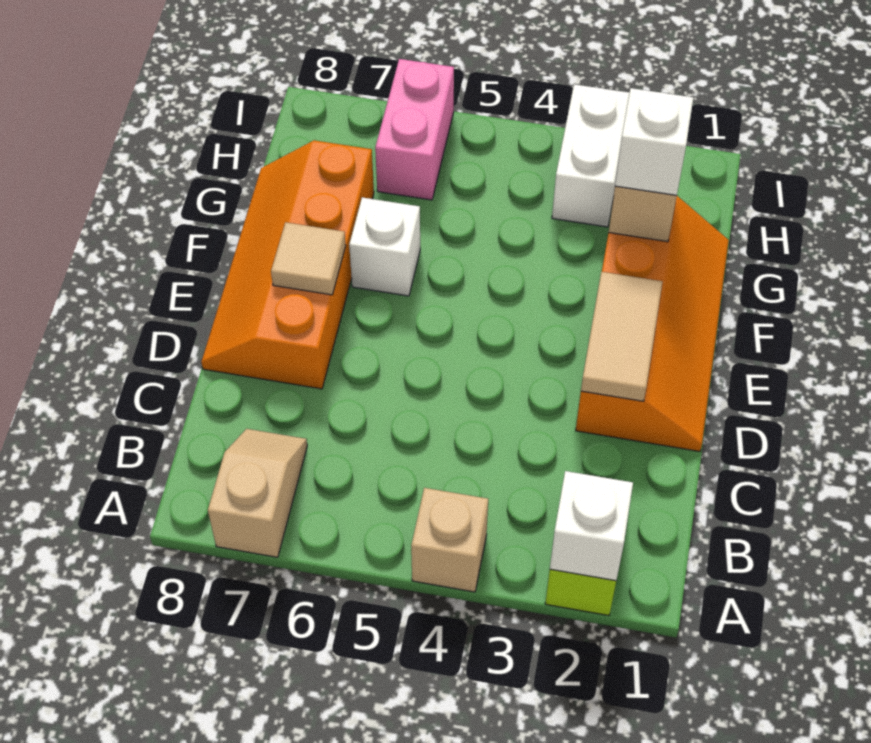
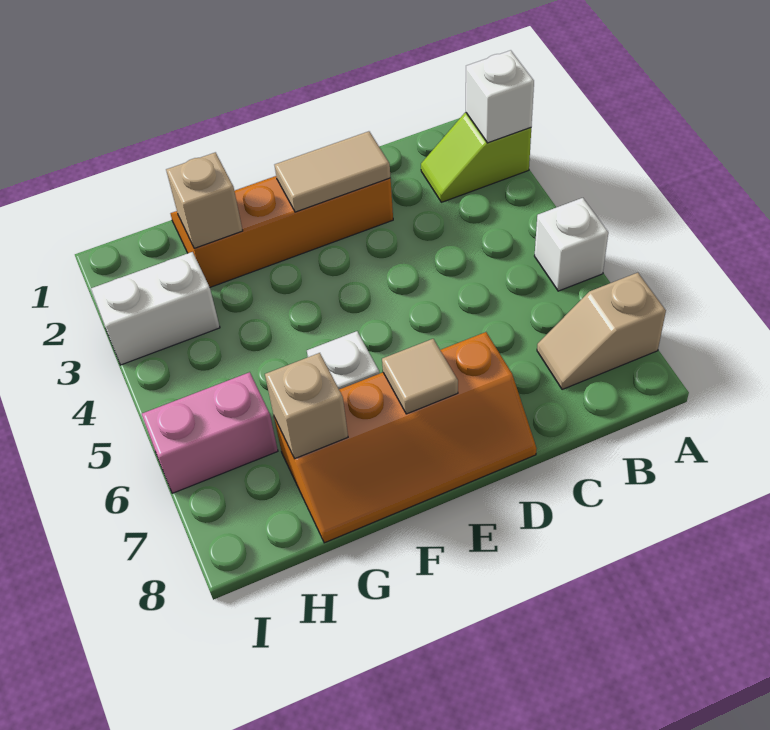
tan 1x1 brick [411,488,488,592] -> tan 1x1 brick moved to [265,353,348,459]
white 1x1 brick [615,88,693,195] -> white 1x1 brick moved to [535,198,608,291]

